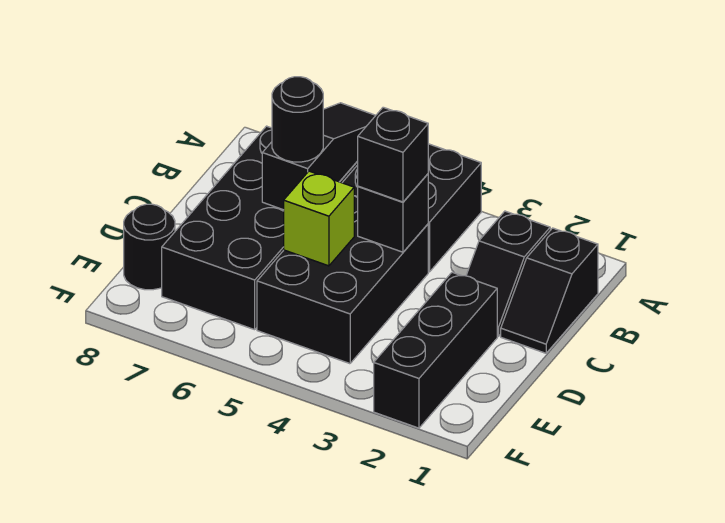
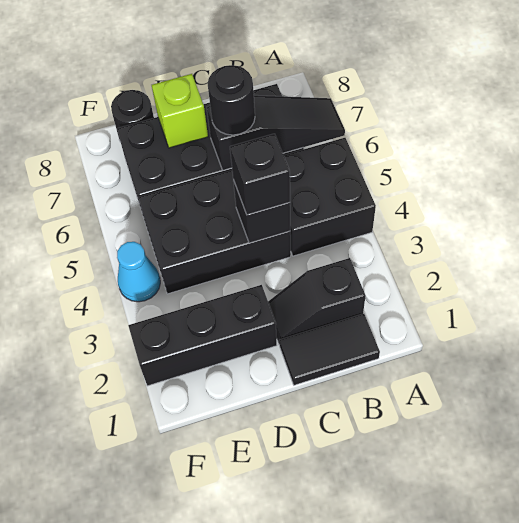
black 1x2 slope [501,228,598,353] -> black 1x2 tile [279,314,380,385]
lime 1x1 brick [284,171,354,266] -> lime 1x1 brick moved to [152,74,208,148]
none -> cyan 1x1 cone [117,242,160,302]

